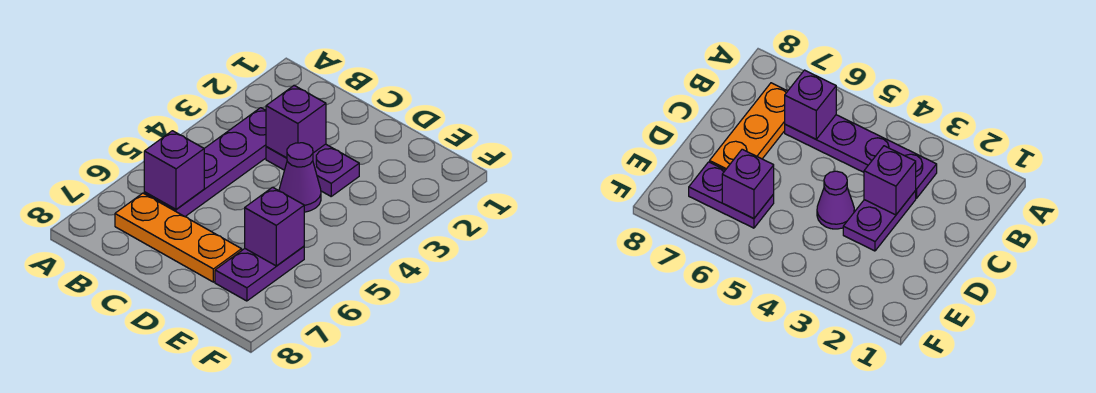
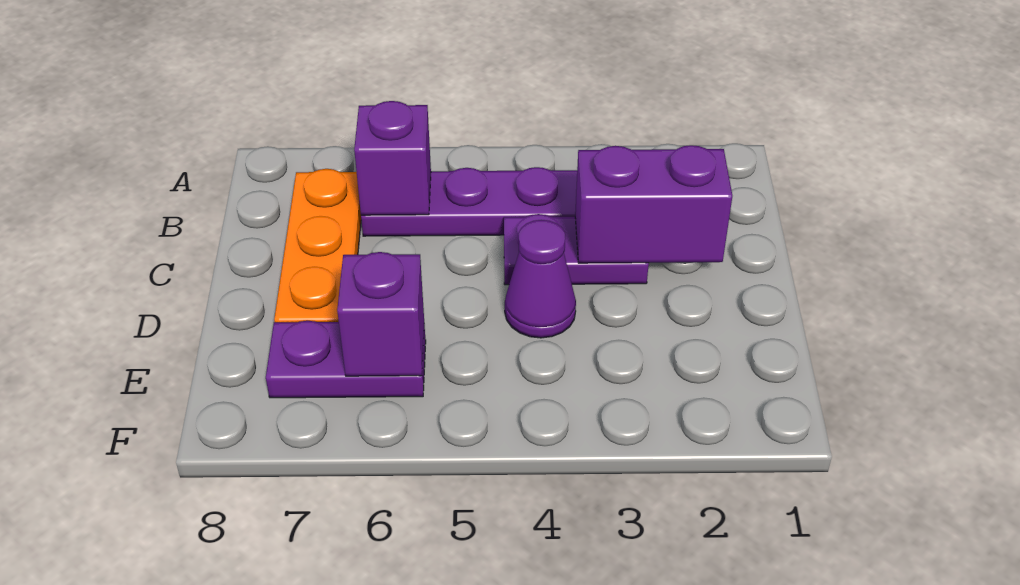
purple 1x2 plate [266,144,359,196] -> purple 1x2 plate turned to [504,214,649,285]
purple 1x1 brick [266,85,326,158] -> purple 1x2 brick [575,145,732,263]

